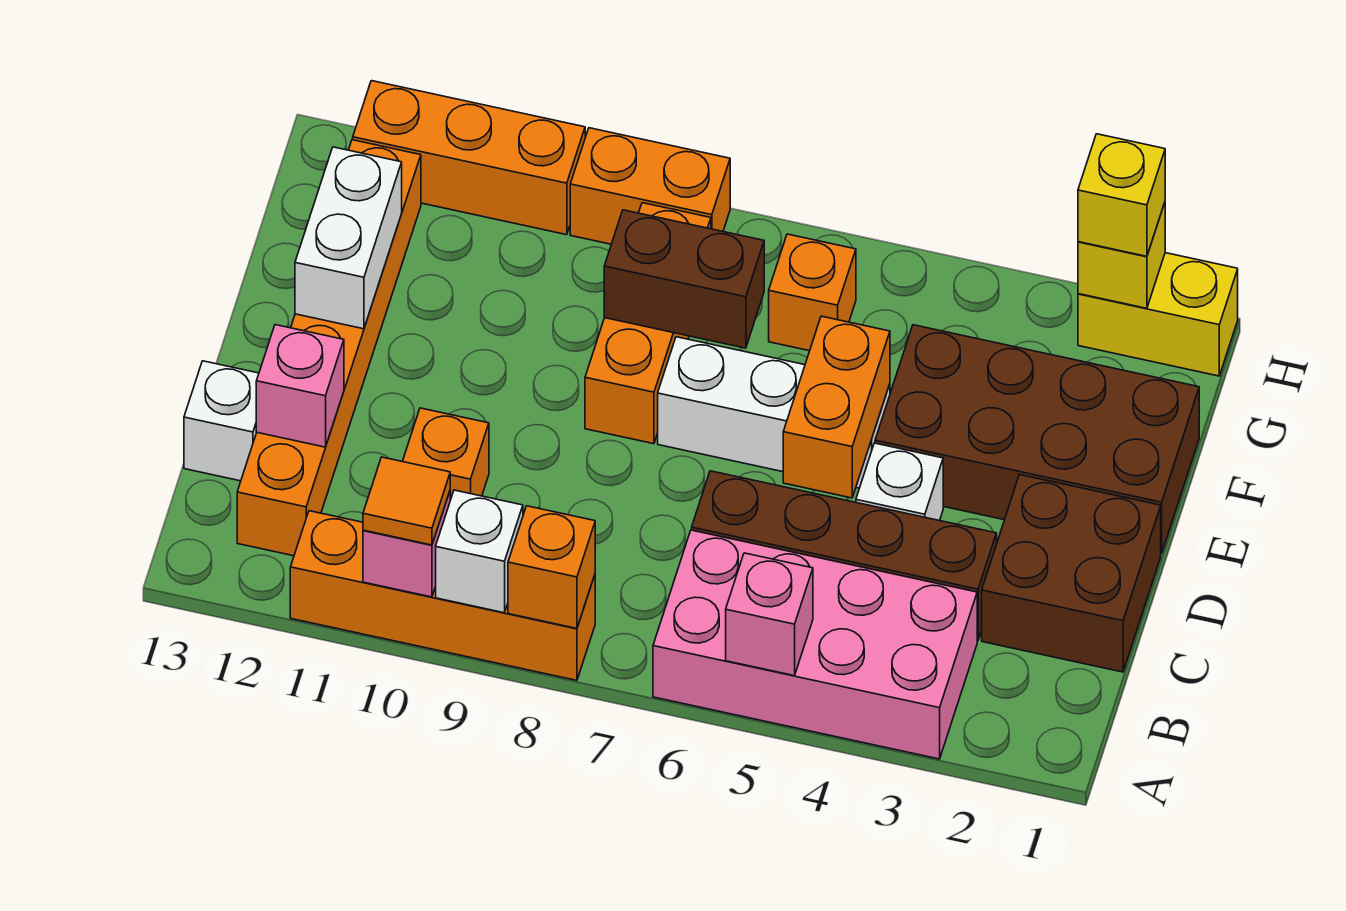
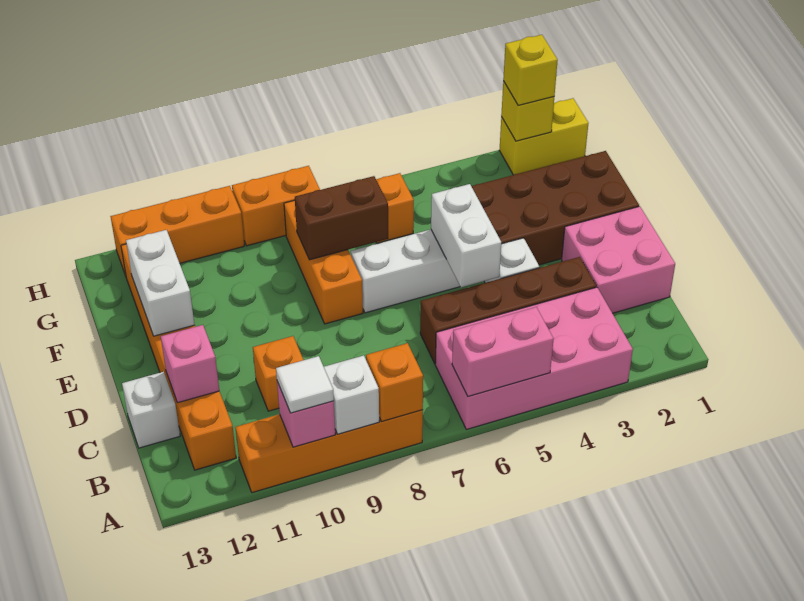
pink 1x1 brick [726,553,813,676] -> pink 1x2 brick [452,307,554,397]
orange 1x1 tile [363,457,450,545] -> white 1x1 tile [276,356,334,413]
brown 2x2 brick [982,475,1161,672] -> pink 2x2 brick [562,206,675,313]
orange 1x2 brick [783,316,890,498] -> white 1x2 brick [431,184,501,287]

